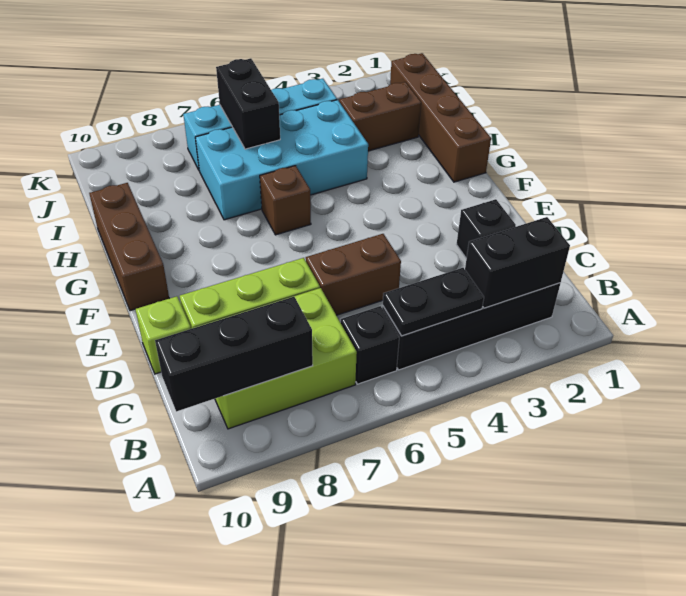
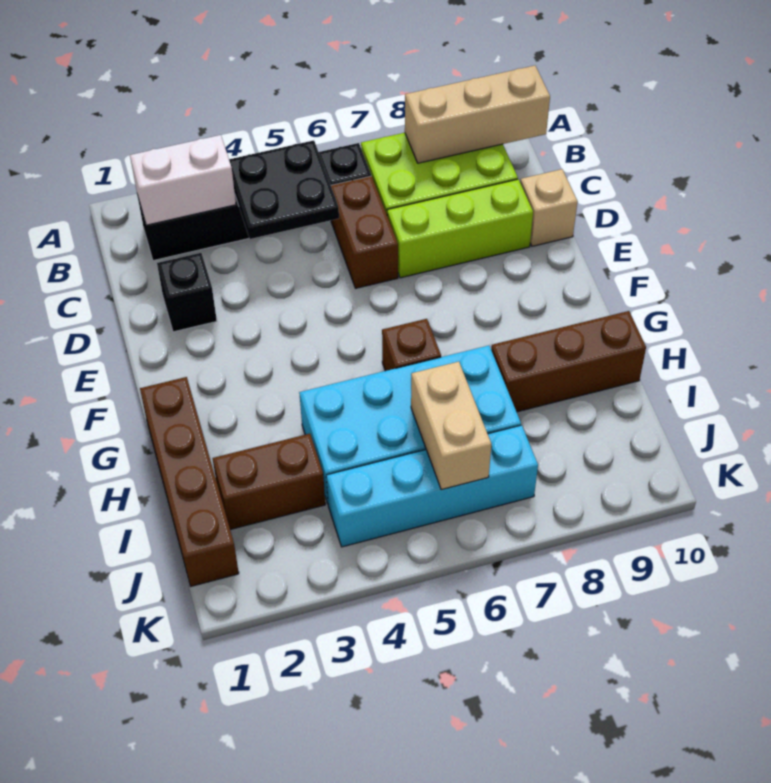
black 1x2 brick [465,217,570,308] -> white 1x2 brick [130,135,236,225]
black 1x2 plate [383,268,484,336] -> black 2x2 plate [229,140,339,239]
black 1x3 brick [155,297,313,412] -> tan 1x3 brick [405,66,550,163]
brown 1x2 brick [306,234,401,315] -> brown 1x2 brick turned to [331,176,398,288]
lime 1x1 brick [135,296,191,374] -> tan 1x1 brick [520,169,578,246]
brown 1x3 brick [89,183,169,311] -> brown 1x3 brick turned to [491,311,646,412]
black 1x2 brick [216,58,280,149] -> tan 1x2 brick [411,362,491,490]

